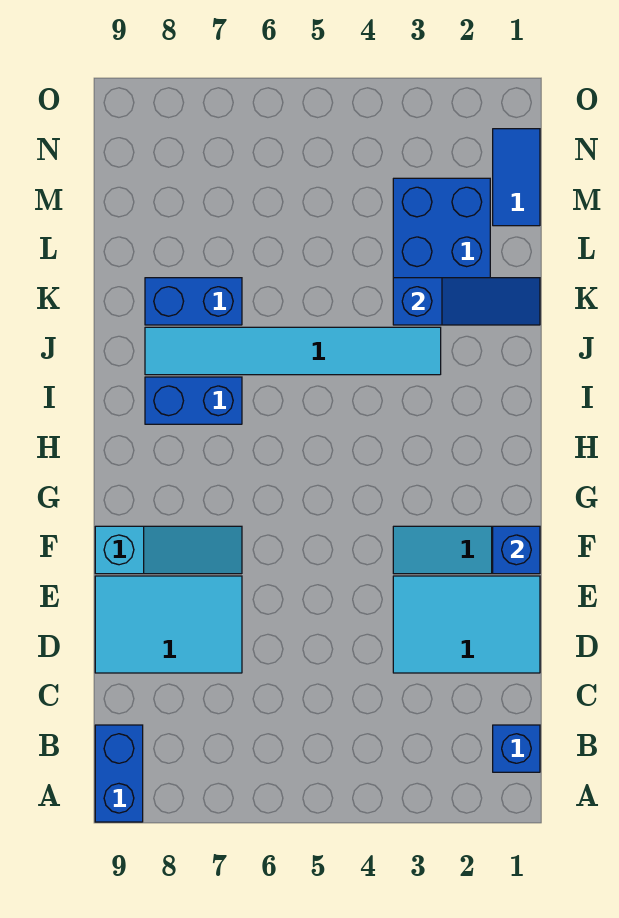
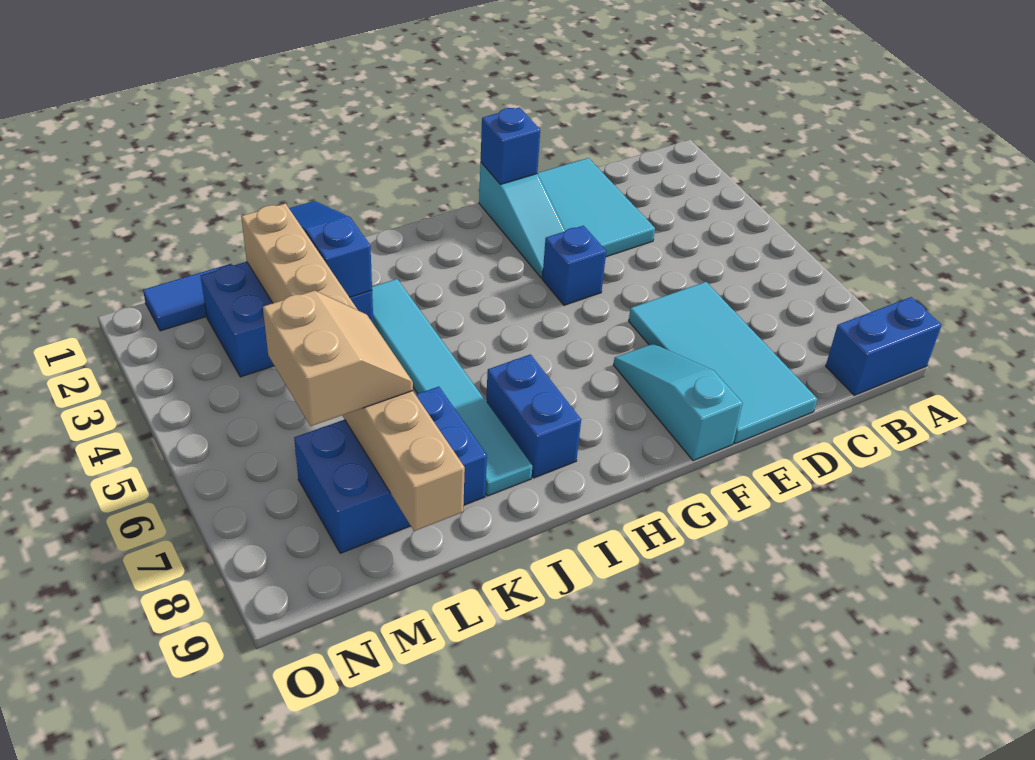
blue 1x1 brick [493,725,540,772] -> blue 1x1 brick moved to [542,226,606,305]
cyan 2x3 tile [95,576,242,673] -> cyan 2x4 tile [629,282,817,444]
blue 1x2 brick [145,278,242,325] -> blue 2x3 brick [294,387,487,553]
none -> tan 1x8 brick [241,203,465,531]
none -> tan 2x2 slope [263,290,413,426]

